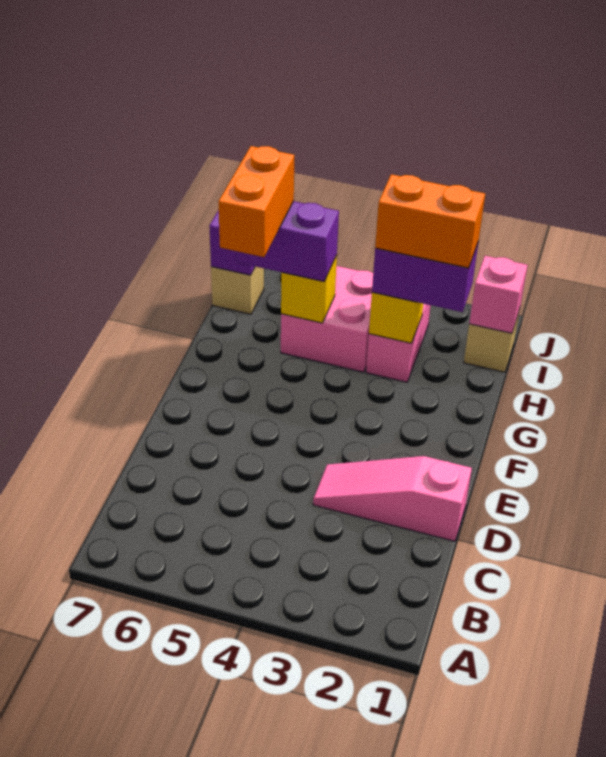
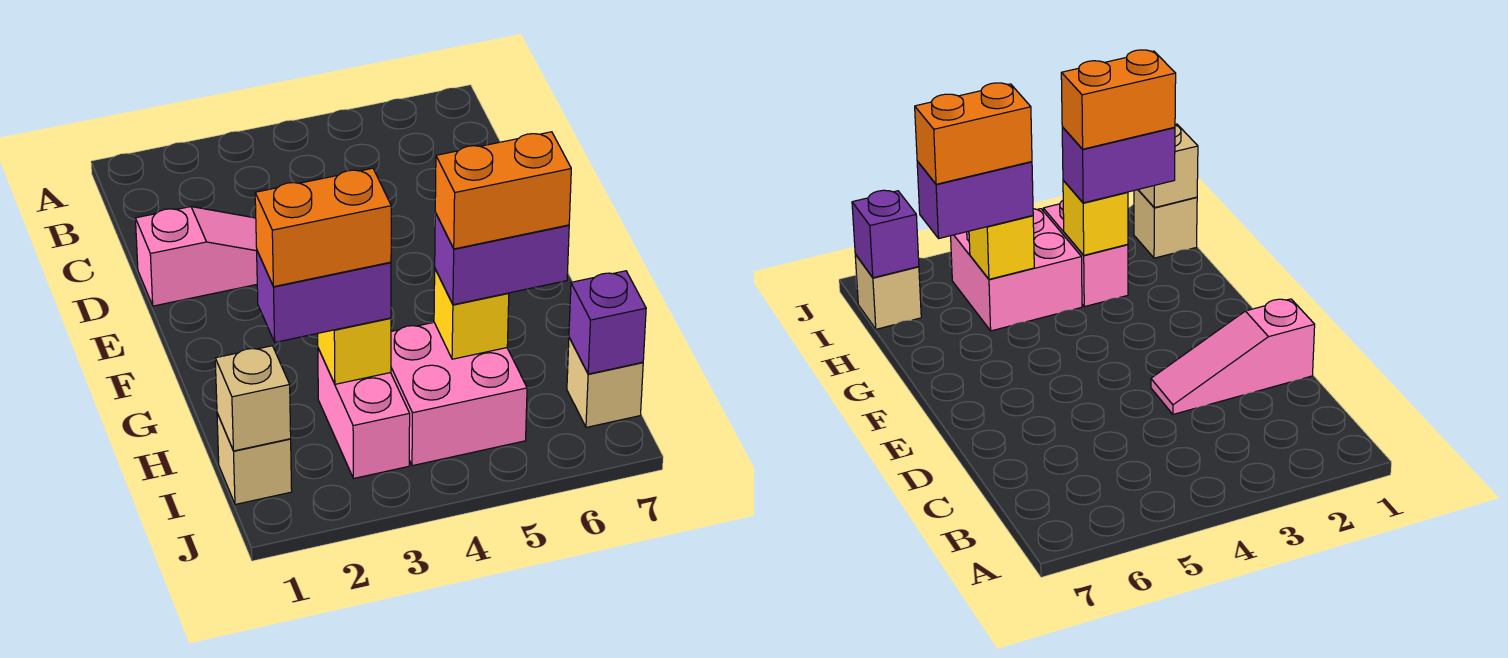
orange 1x2 brick [218,146,295,257] -> orange 1x2 brick turned to [435,132,571,249]
pink 1x1 brick [469,256,528,333] -> tan 1x1 brick [215,346,291,451]

